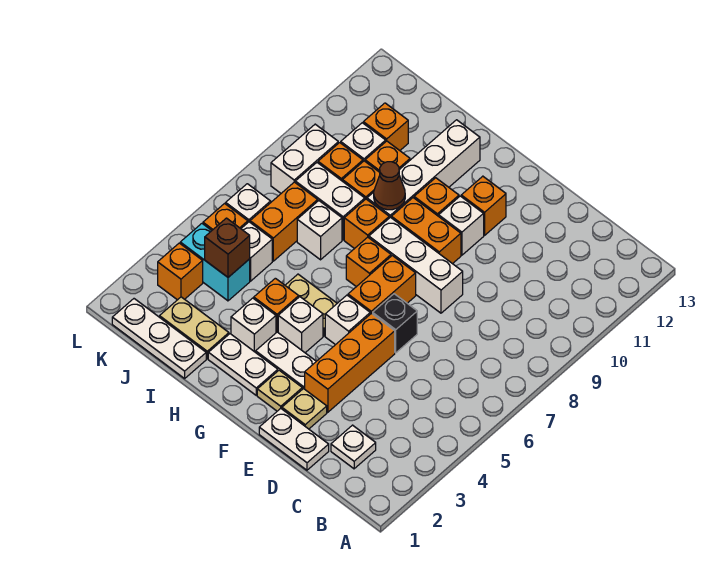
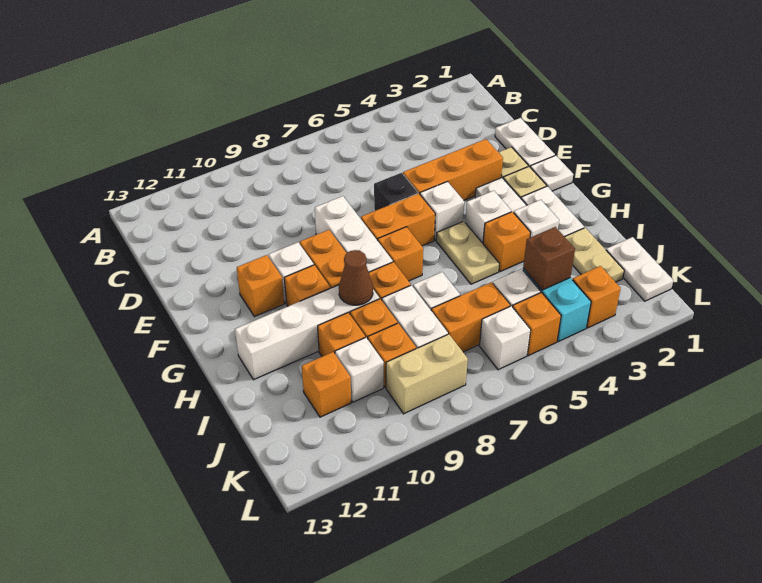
white 1x1 plate [331,425,376,469] -> white 1x1 plate moved to [530,155,573,191]
white 1x3 plate [112,299,206,378] -> white 1x2 plate [606,237,673,301]
white 1x2 brick [271,124,338,193] -> tan 1x2 brick [386,334,468,414]

